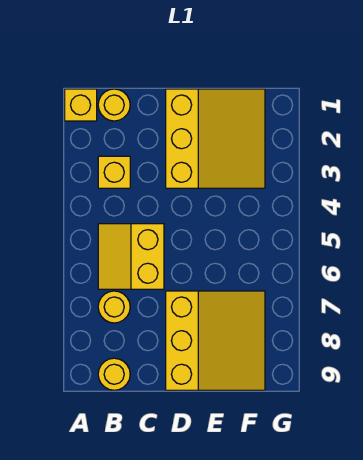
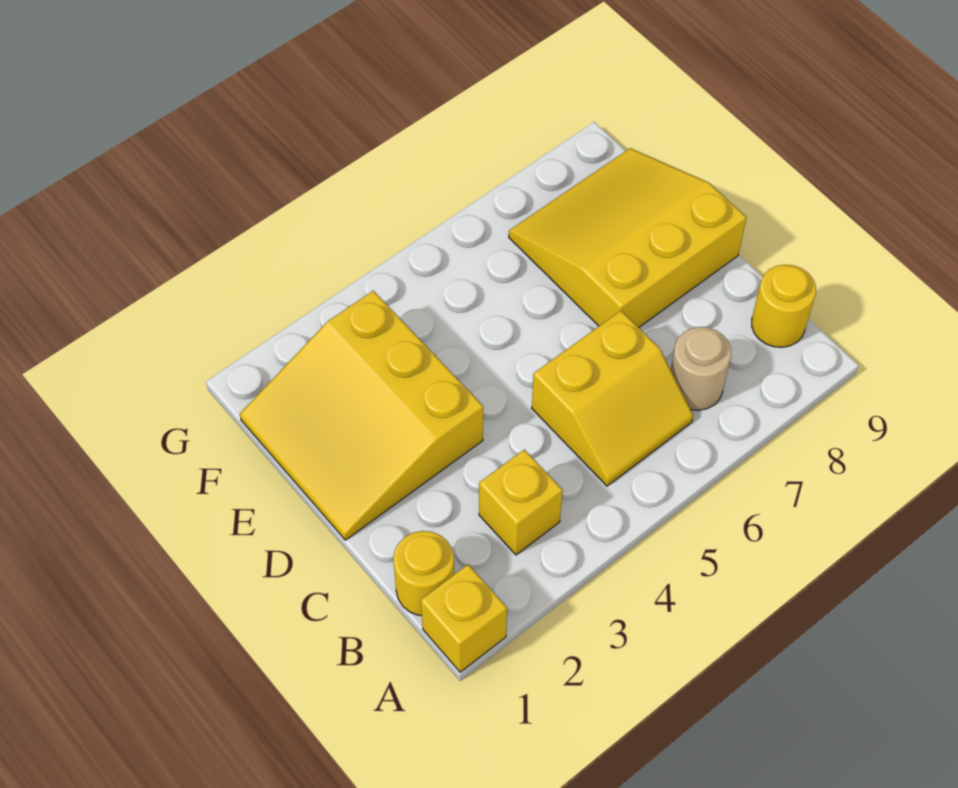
yellow 1x1 round brick [98,291,130,323] -> tan 1x1 round brick [671,327,731,410]
yellow 3x3 slope [166,89,265,188] -> yellow 3x3 slope turned to [240,291,483,540]

